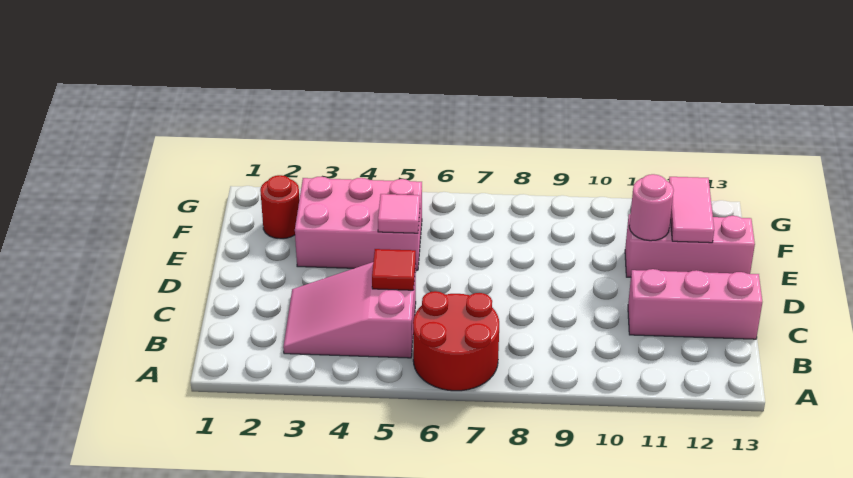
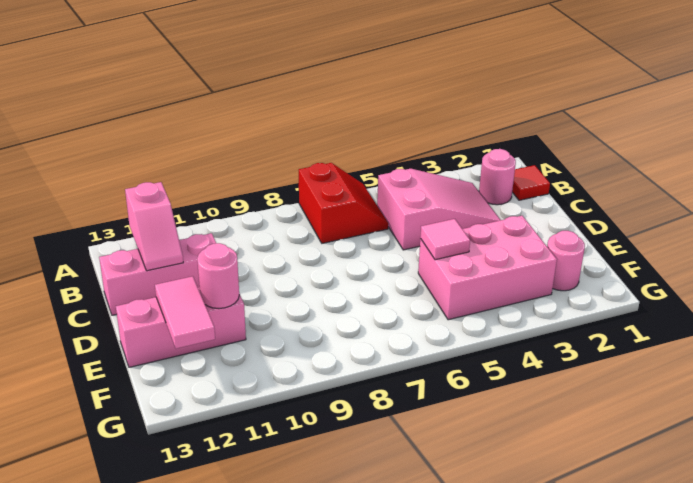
red 2x2 round brick [413,291,499,391] -> red 2x2 slope [299,163,388,243]
none -> pink 1x1 round brick [479,149,516,205]
none -> pink 1x2 slope [125,182,183,271]
red 1x1 tile [372,249,416,290] -> red 1x1 tile moved to [512,165,550,200]
red 1x1 round brick [260,175,299,239] -> pink 1x1 round brick [547,231,585,291]

